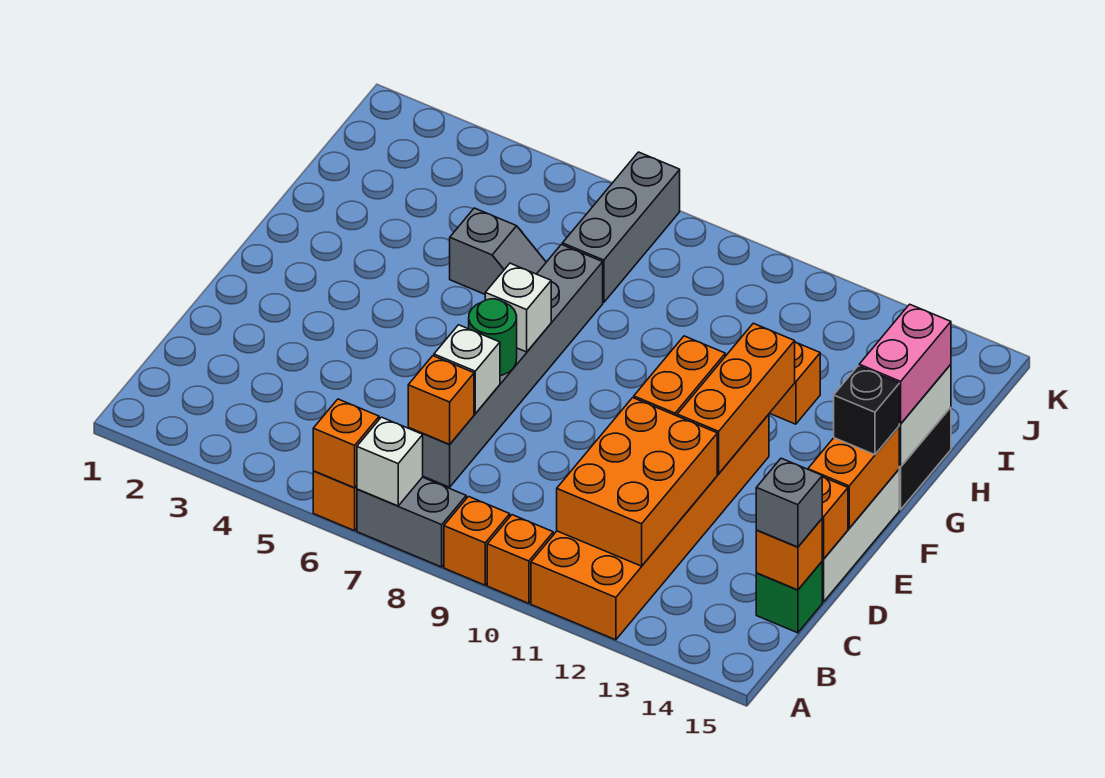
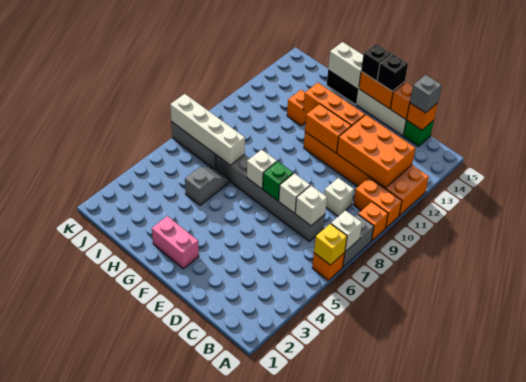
orange 1x1 brick [313,399,379,488] -> yellow 1x1 brick [314,224,347,265]
orange 1x1 brick [487,515,553,603] -> orange 1x2 brick [353,178,402,228]
orange 1x1 brick [408,356,474,445] -> white 1x1 brick [295,186,327,226]
none -> white 1x1 brick [324,178,354,216]
green 1x1 round brick [469,299,517,376] -> green 1x1 brick [263,161,293,201]
none -> black 1x1 brick [377,54,408,91]
pink 1x2 brick [859,304,951,424] -> pink 1x2 brick moved to [152,216,199,269]
none -> white 1x4 brick [170,94,245,165]

